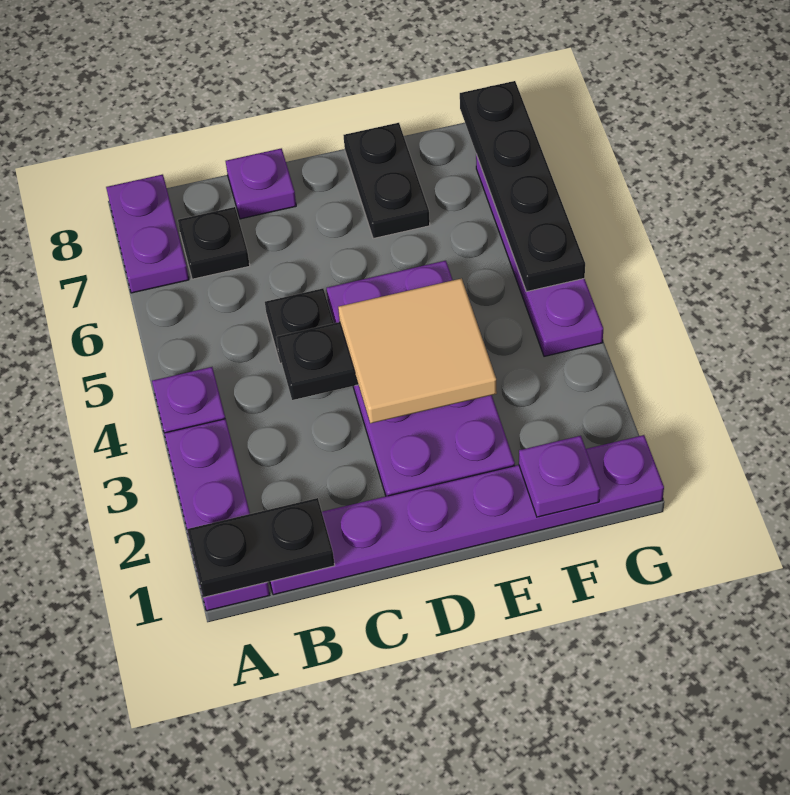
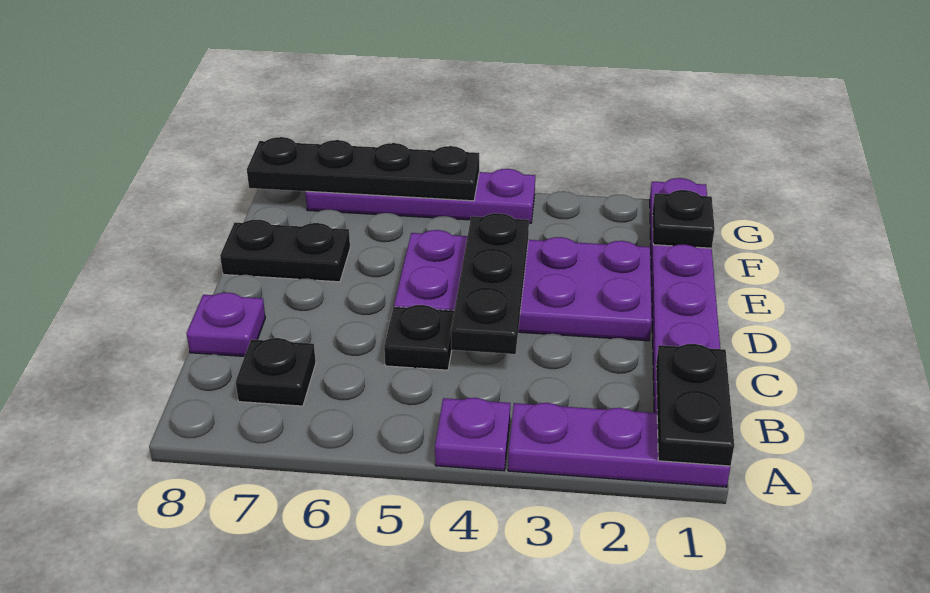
purple 1x2 plate [106,174,189,293] -> none
tan 2x2 tile [338,278,497,423] -> none
purple 1x1 plate [519,436,600,517] -> black 1x1 plate [652,190,715,248]

